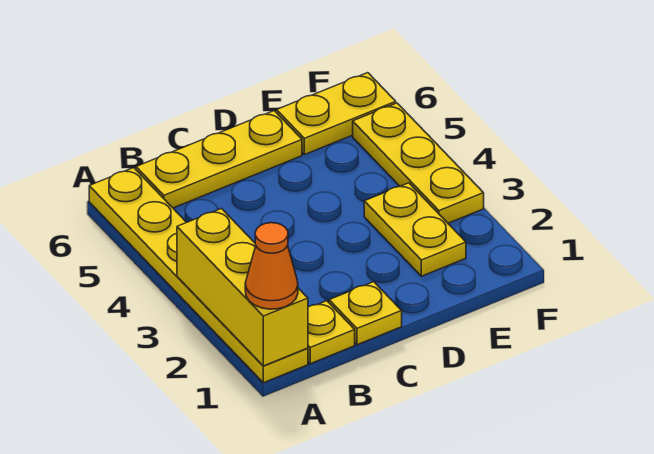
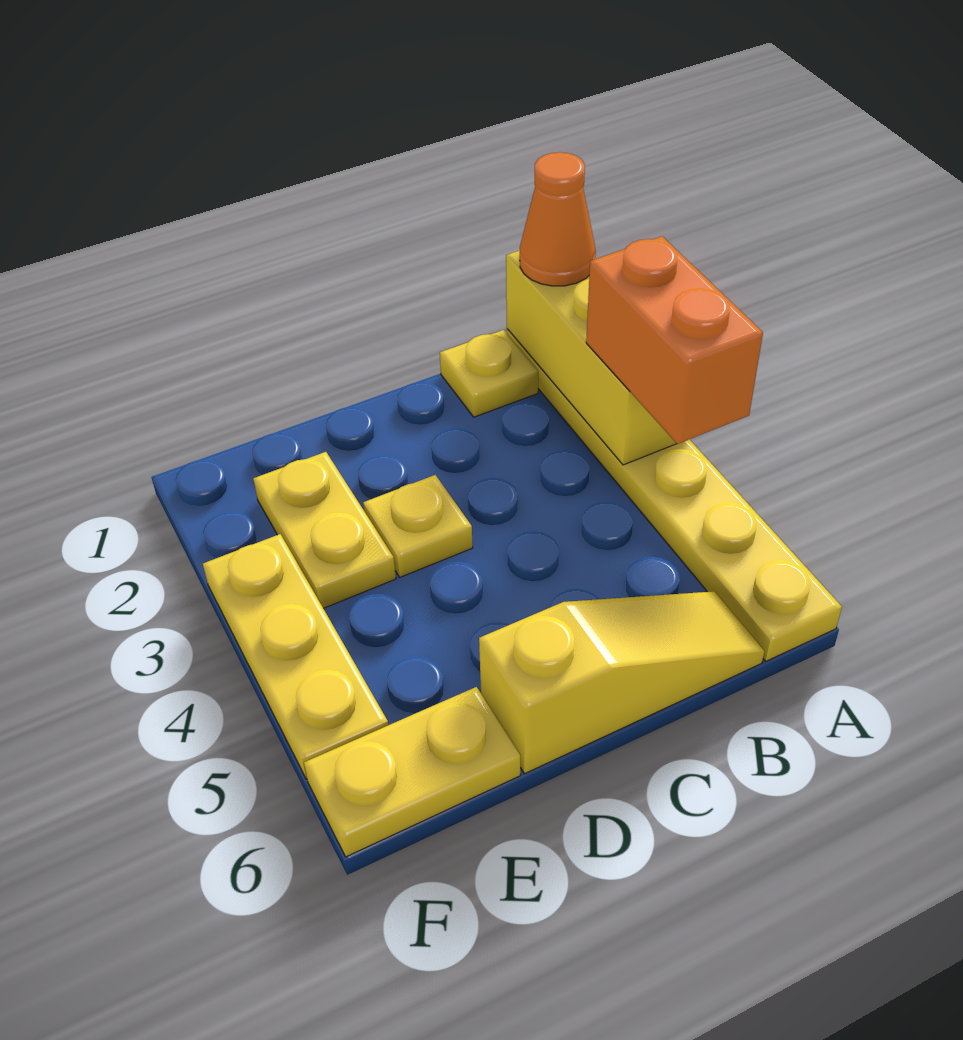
none -> orange 1x2 brick [586,236,763,444]
yellow 1x3 plate [136,111,302,208] -> yellow 1x3 slope [479,591,765,774]
yellow 1x1 plate [329,282,402,345] -> yellow 1x1 plate moved to [363,475,473,577]

